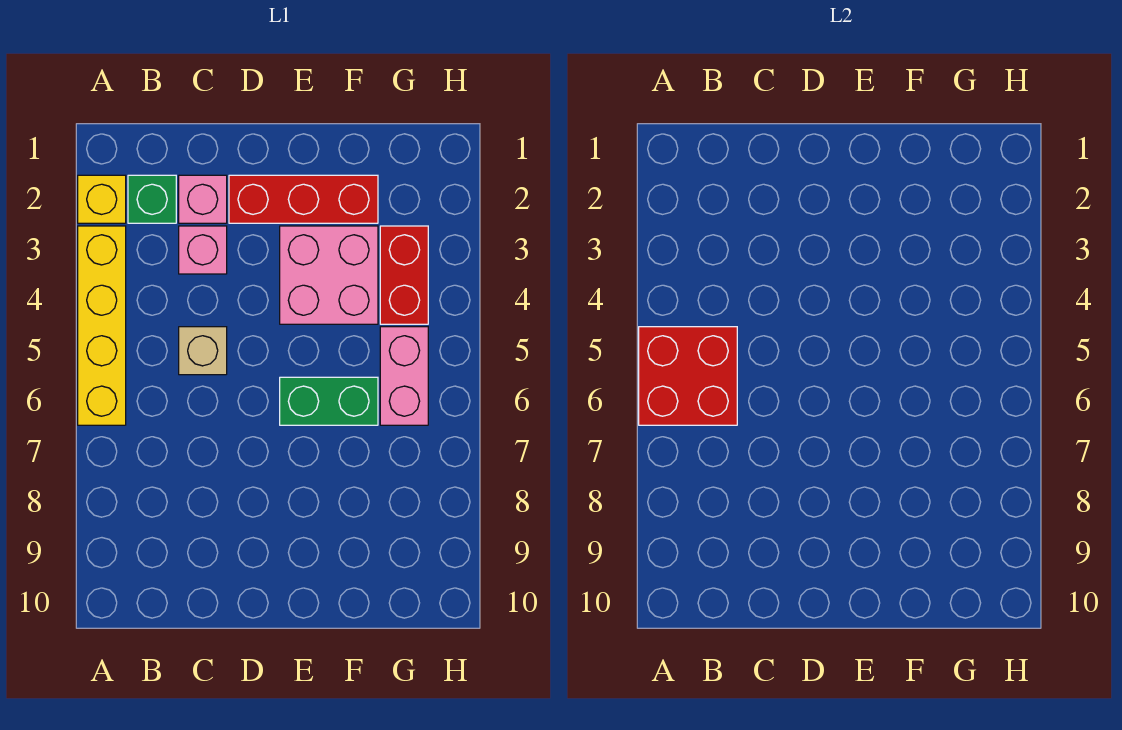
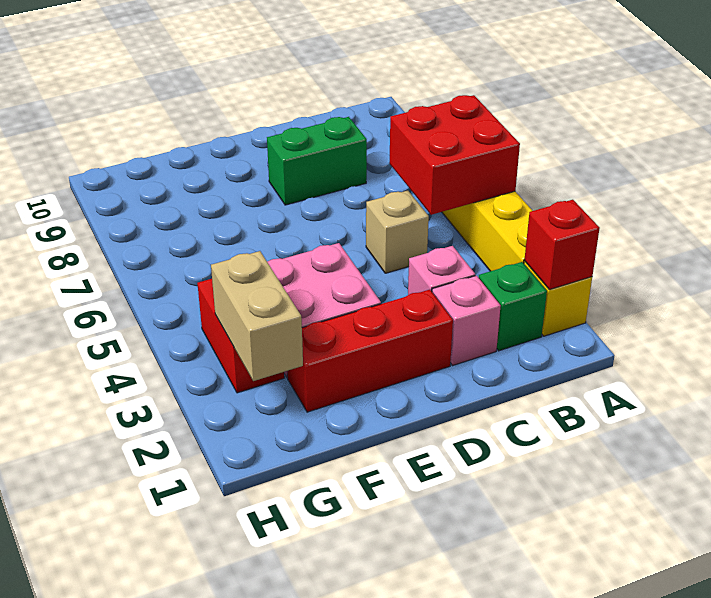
none -> red 1x1 brick [524,200,600,290]
green 1x2 brick [280,377,378,425] -> green 1x2 brick moved to [267,117,367,205]
none -> tan 1x2 brick [211,251,303,381]
pink 1x2 brick [380,327,428,425] -> none

